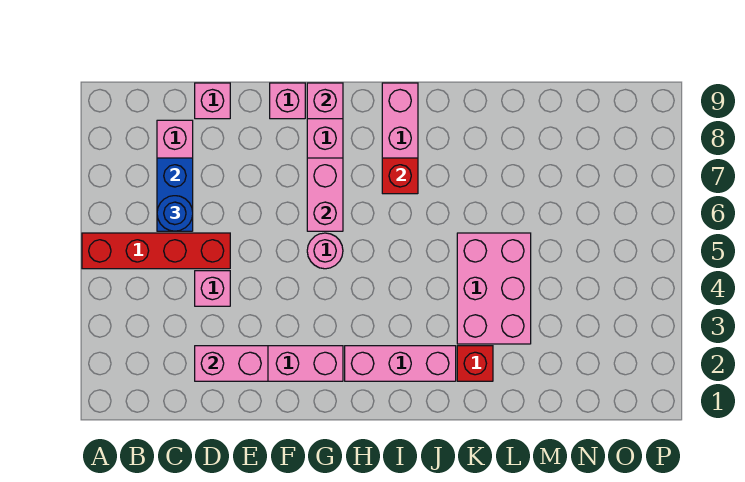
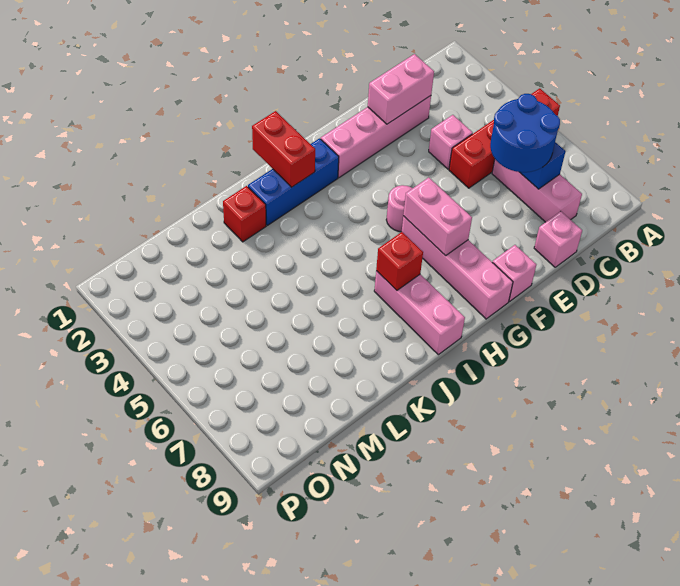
blue 1x1 round brick [157,196,193,231] -> blue 2x2 round brick [490,94,560,172]
pink 1x1 brick [307,83,343,119] -> none
pink 1x3 brick [345,346,456,381] -> blue 1x3 brick [248,138,339,225]
none -> red 1x2 brick [252,111,315,187]
pink 2x3 brick [457,233,531,344] -> none

